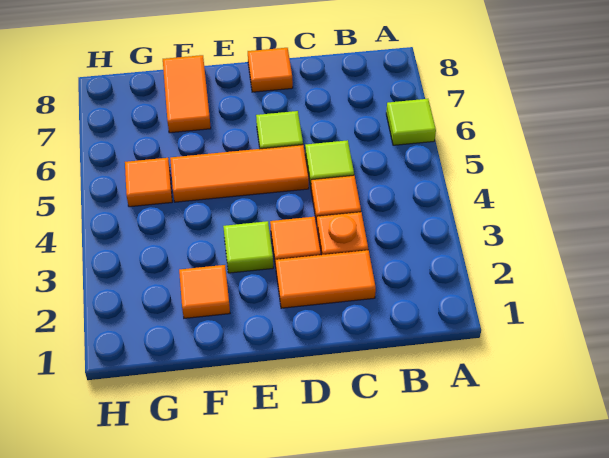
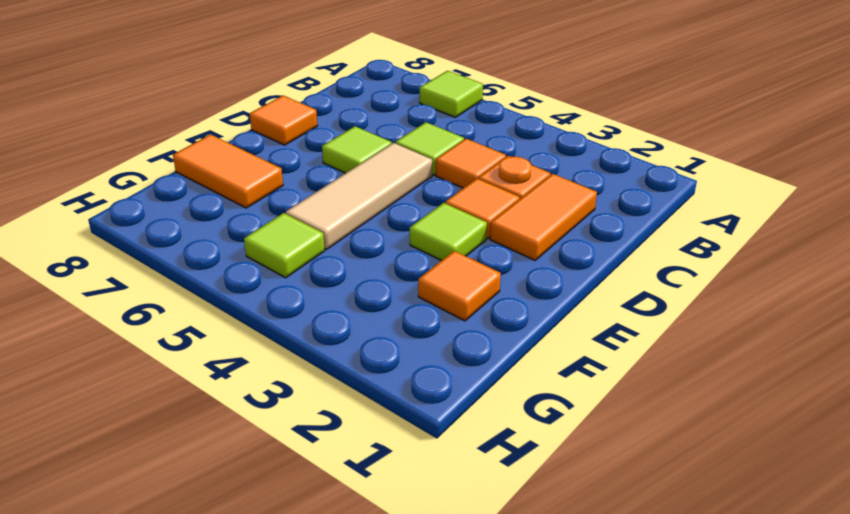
orange 1x3 tile [170,145,309,202] -> tan 1x3 tile [286,143,432,249]
orange 1x1 tile [125,158,172,207] -> lime 1x1 tile [244,213,325,278]

